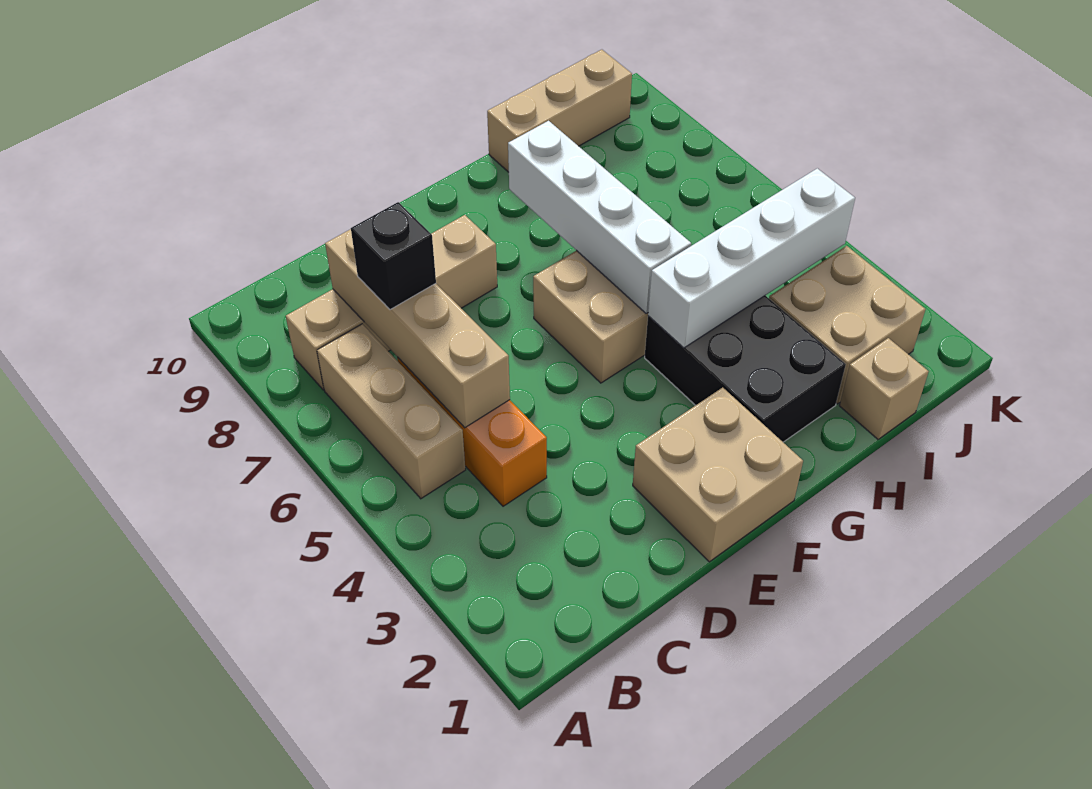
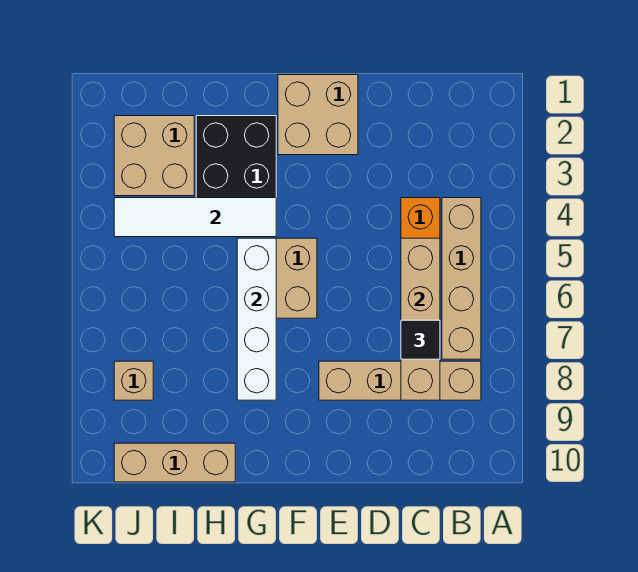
tan 1x3 brick [317,324,465,499] -> tan 1x4 brick [442,198,481,359]
black 1x1 brick [351,202,436,310] -> black 1x1 tile [401,320,440,359]
white 1x4 brick [648,168,855,348] -> white 1x4 tile [114,198,276,237]
tan 1x1 brick [839,338,929,439] -> tan 1x1 brick moved to [114,361,153,400]

